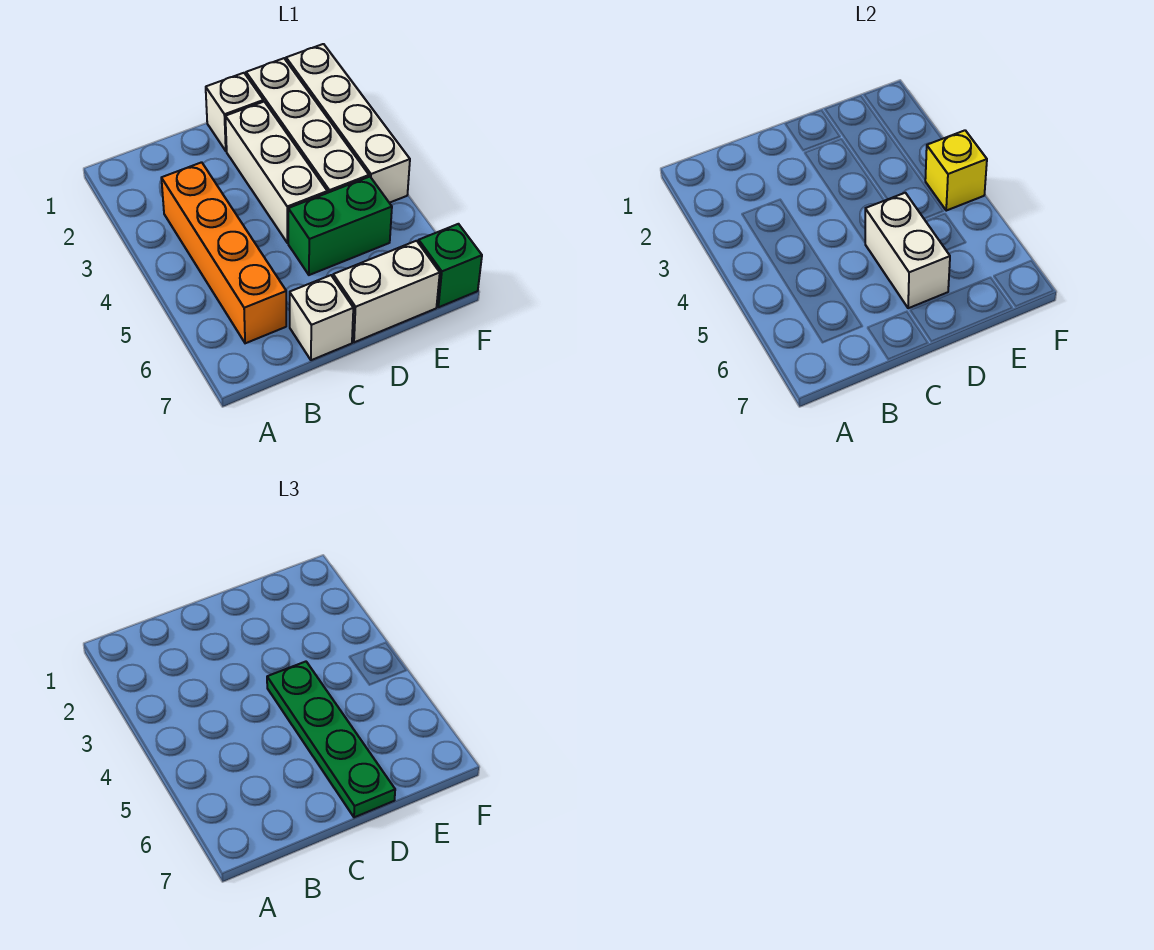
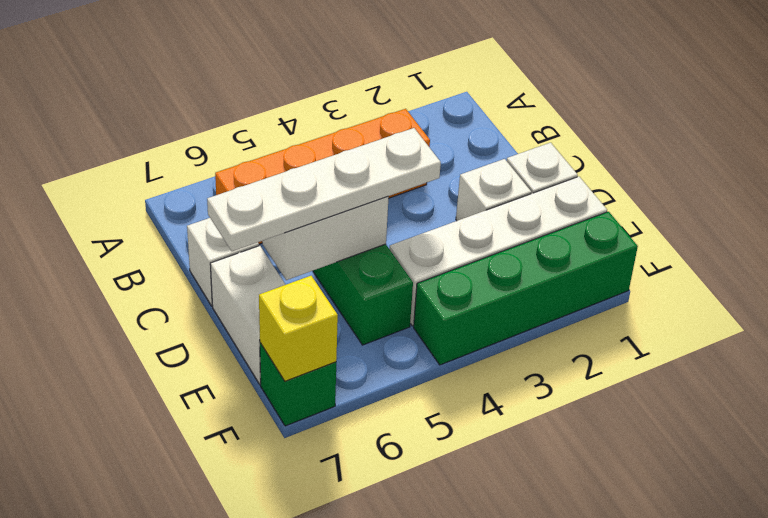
white 1x3 brick [225,102,327,243] -> white 1x1 brick [456,159,531,221]
green 1x4 plate [267,662,395,817] -> white 1x4 plate [207,128,441,251]
white 1x4 brick [286,44,410,203] -> green 1x4 brick [414,212,638,365]
yellow 1x1 brick [925,130,987,211] -> yellow 1x1 brick moved to [259,276,338,381]

